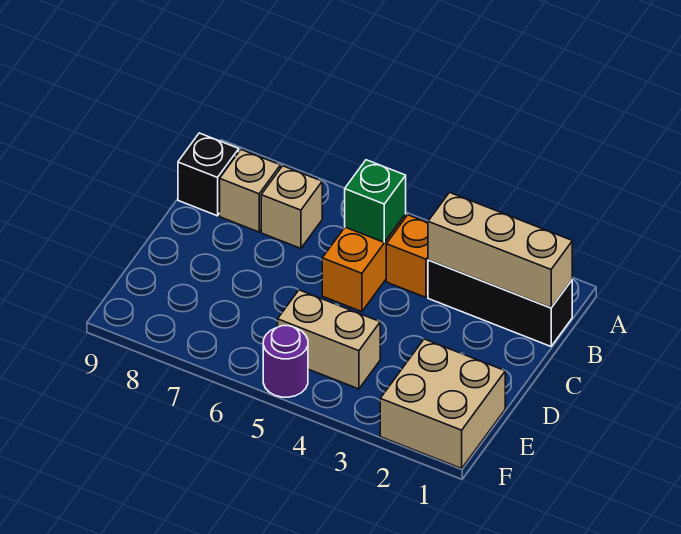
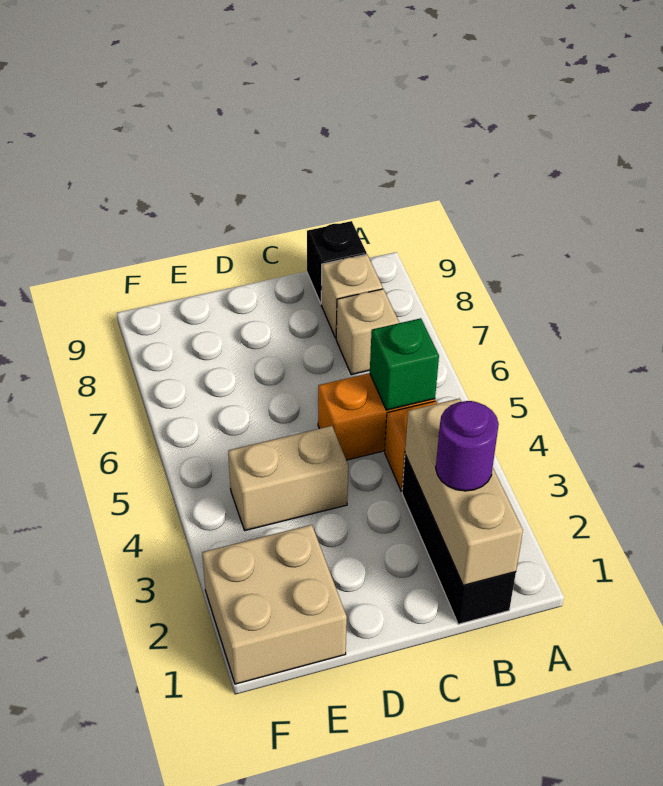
tan 1x2 brick [278,290,380,389] -> tan 1x2 brick turned to [228,426,348,530]
purple 1x1 round brick [263,326,308,397] -> purple 1x1 round brick moved to [436,401,499,491]

